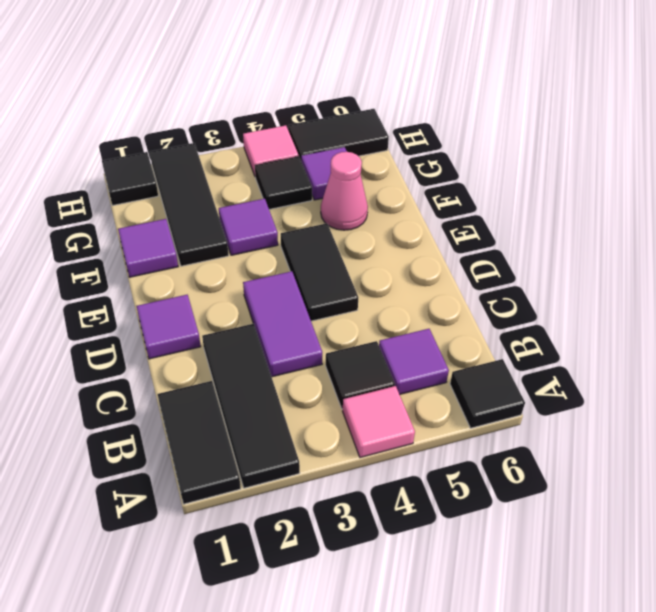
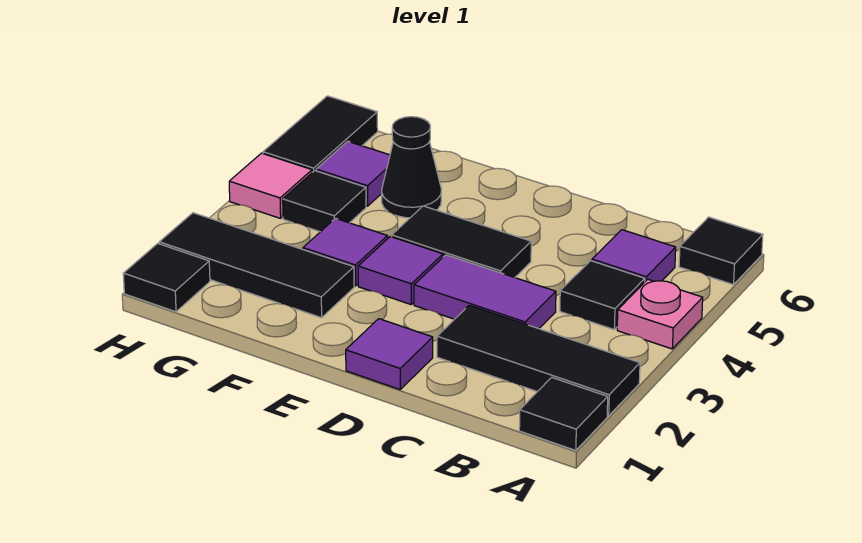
black 1x2 tile [157,381,241,504] -> black 1x1 tile [519,377,608,451]
pink 1x1 tile [343,386,415,457] -> pink 1x1 plate [617,279,703,349]
purple 1x1 tile [118,219,178,277] -> purple 1x1 tile moved to [358,237,443,304]
pink 1x1 cone [321,152,368,230] -> black 1x1 cone [382,117,441,218]

